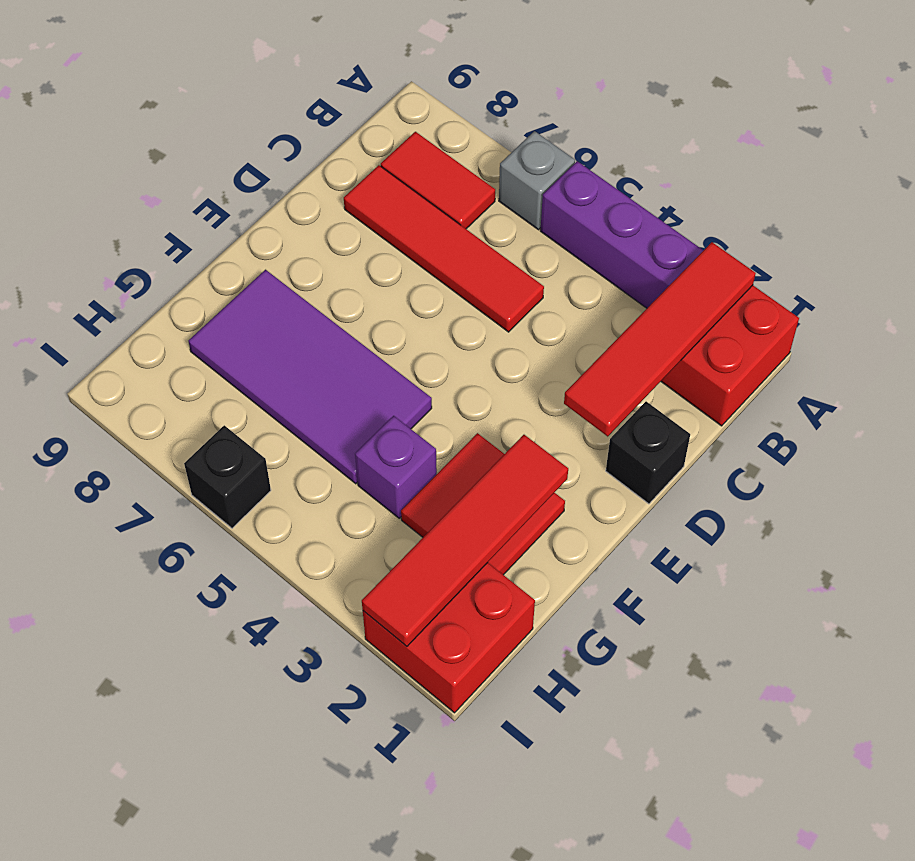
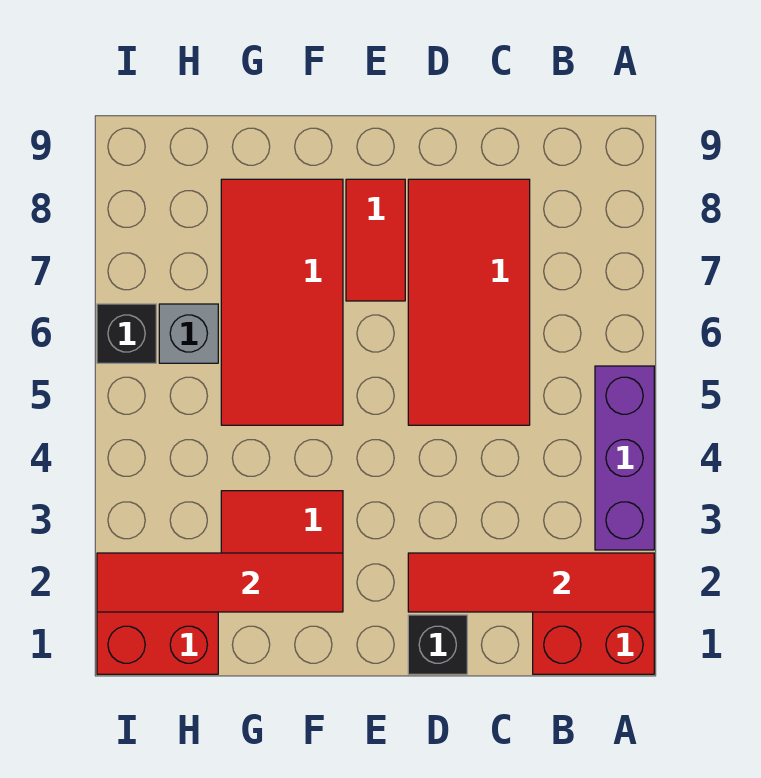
grey 1x1 brick [499,131,575,230] -> grey 1x1 brick moved to [159,304,218,363]
red 1x2 tile [381,132,495,229] -> red 1x2 tile moved to [346,179,405,301]
red 1x4 tile [344,165,544,332] -> red 2x4 tile [408,179,530,425]
purple 2x4 tile [188,270,432,484] -> red 2x4 tile [221,179,343,425]
purple 1x1 brick [355,416,437,518] -> none

